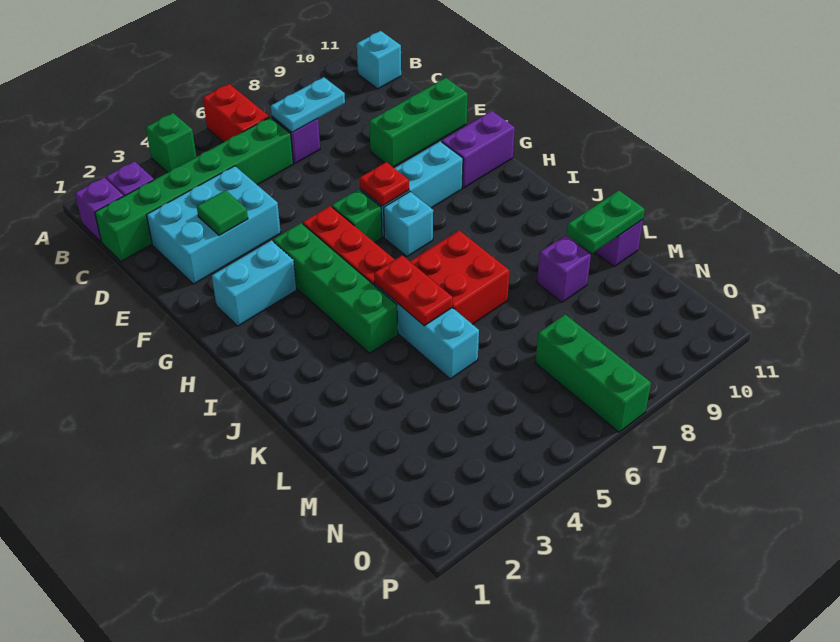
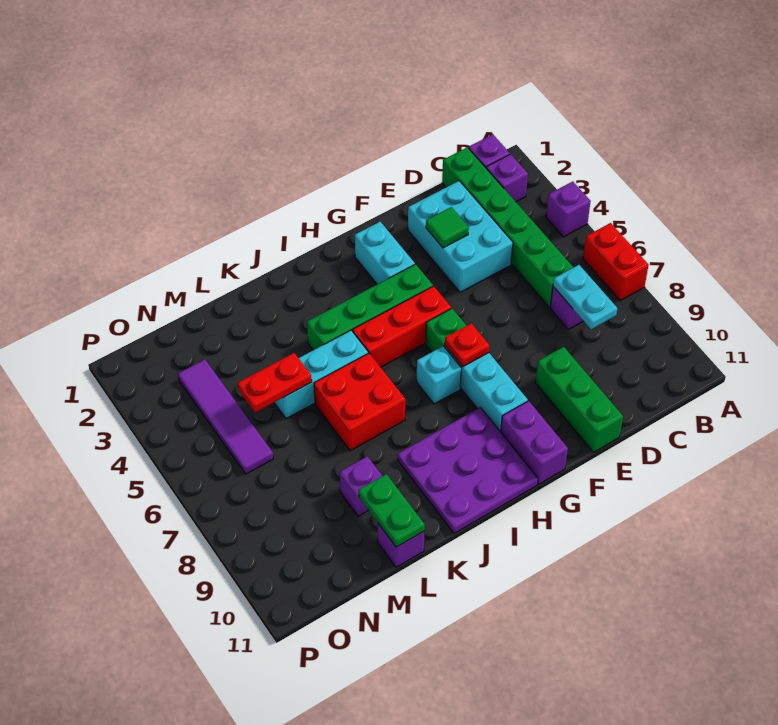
green 1x1 brick [146,113,196,173] -> purple 1x1 brick [546,181,591,237]
red 1x2 brick [203,84,269,142] -> red 1x2 brick turned to [583,223,649,301]
cyan 1x1 brick [357,31,401,89] -> none
none -> purple 3x3 plate [398,407,538,534]
red 1x2 plate [374,255,453,326] -> red 1x2 plate moved to [238,353,312,412]
none -> purple 1x4 tile [178,359,273,474]
green 1x3 brick [536,315,651,432] -> none

